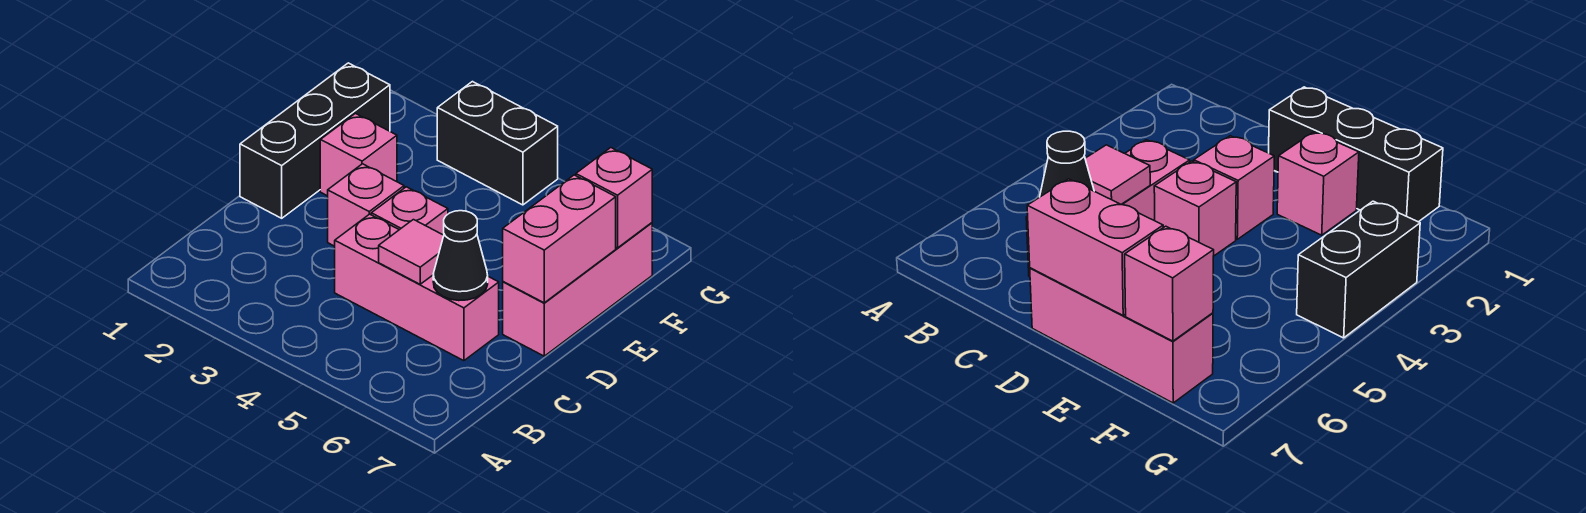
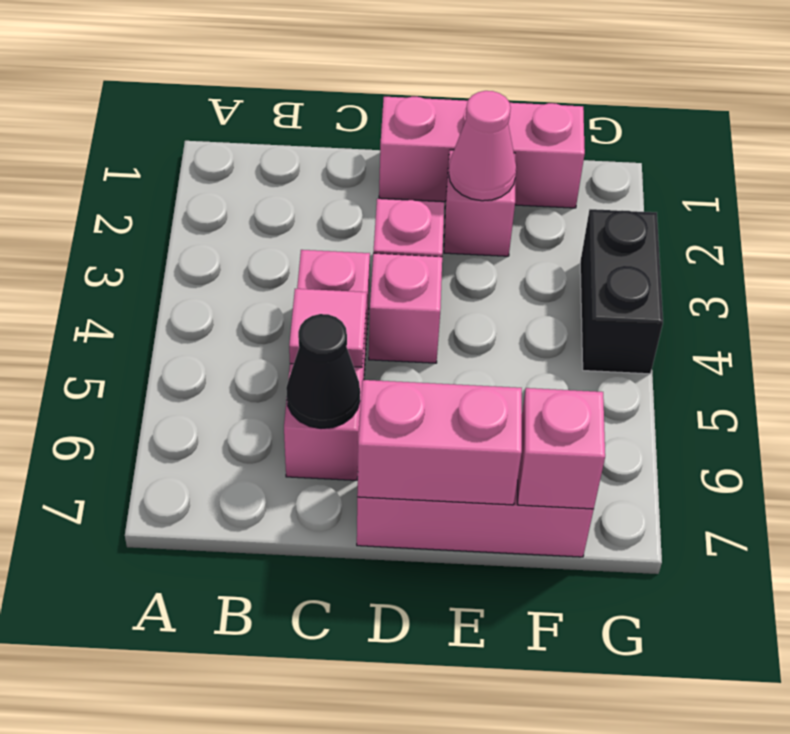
black 1x3 brick [240,63,390,218] -> pink 1x3 brick [379,97,585,208]
none -> pink 1x1 cone [449,91,516,201]

